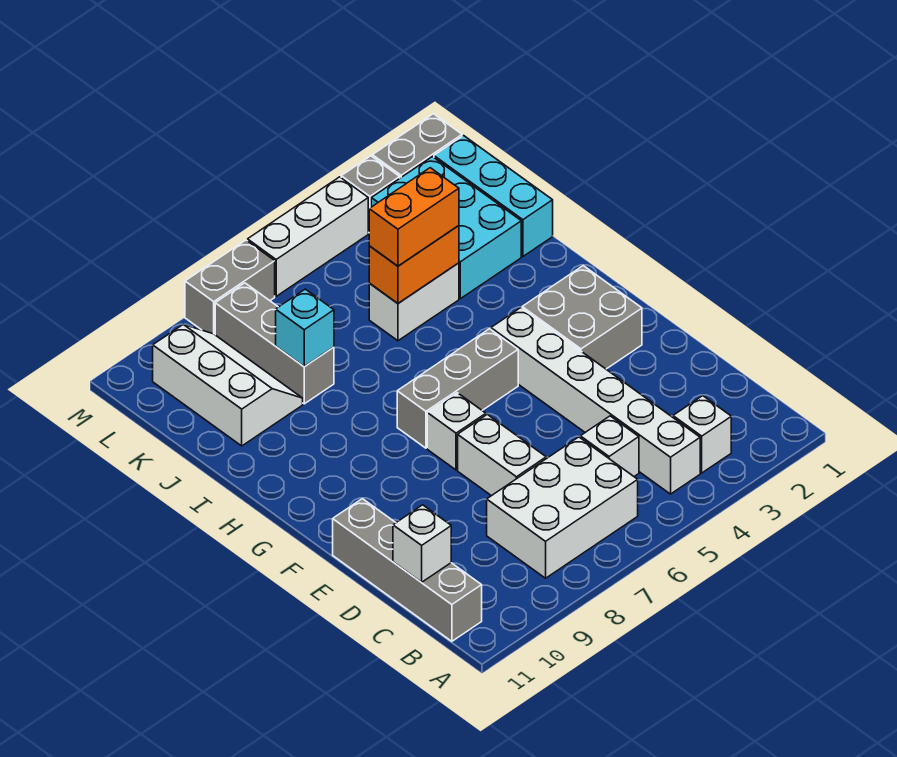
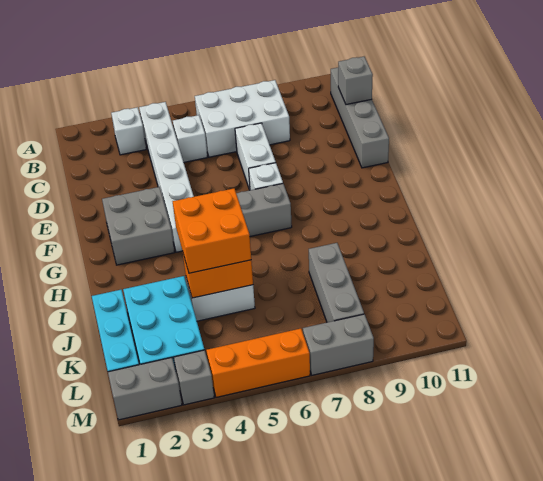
white 1x1 brick [393,505,451,582] -> grey 1x1 brick [338,57,373,105]
orange 1x2 brick [369,168,459,266] -> orange 2x2 brick [173,188,251,273]
cyan 1x1 brick [276,289,334,367] -> none
white 2x3 slope [153,324,303,446] -> none
white 1x3 brick [248,177,368,296] -> orange 1x3 brick [206,328,310,397]

